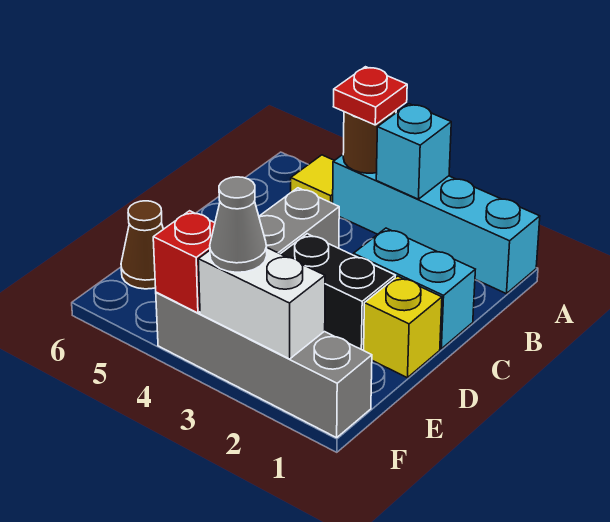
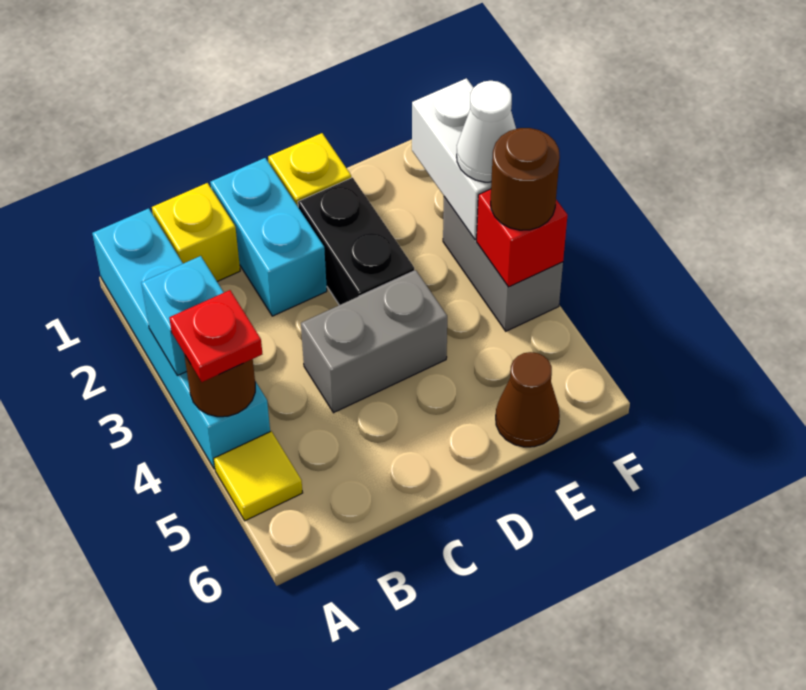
none -> yellow 1x1 brick [152,183,240,281]
grey 1x4 brick [156,292,372,438] -> grey 1x2 brick [443,197,563,331]
grey 1x1 cone [210,177,267,272] -> white 1x1 cone [457,81,516,182]
none -> brown 1x1 round brick [491,128,560,230]

